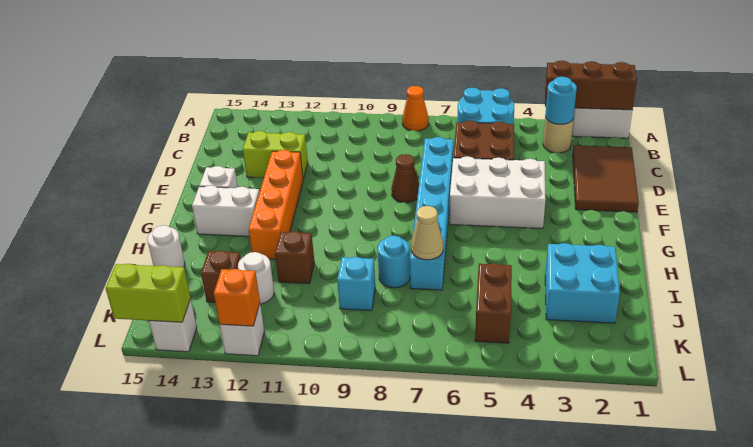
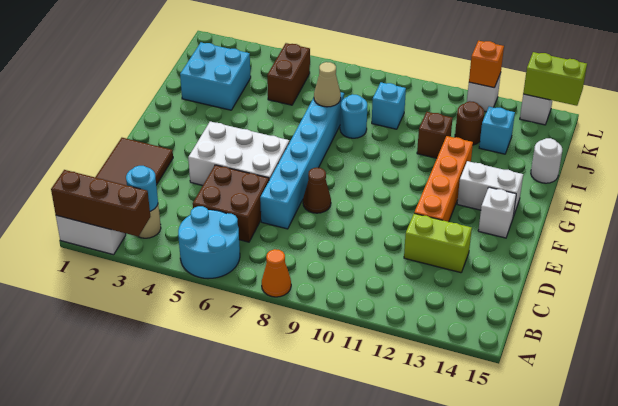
white 1x1 round brick [238,252,274,304] -> brown 1x1 round brick [455,101,484,145]
brown 1x1 brick [201,250,241,302] -> cyan 1x1 brick [479,107,515,154]

